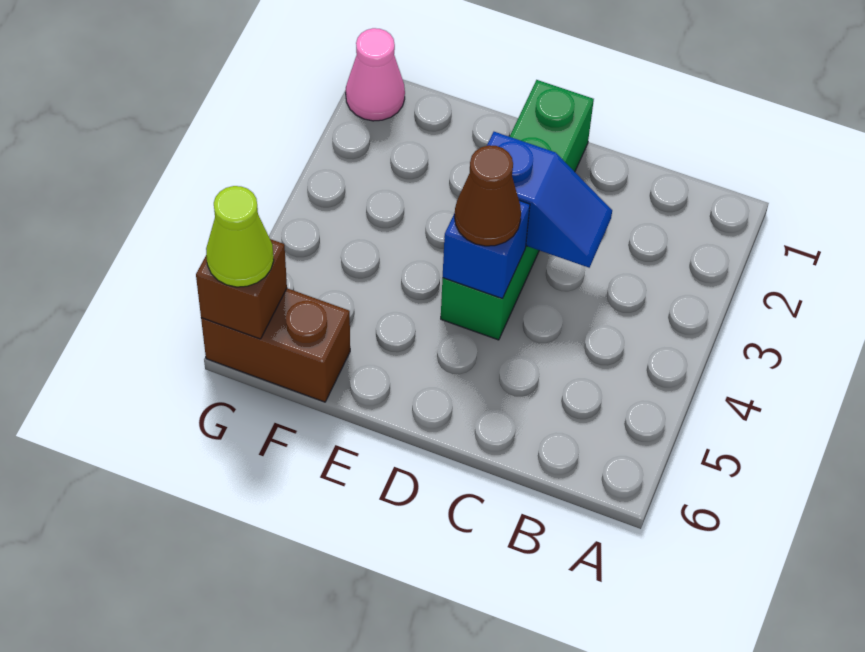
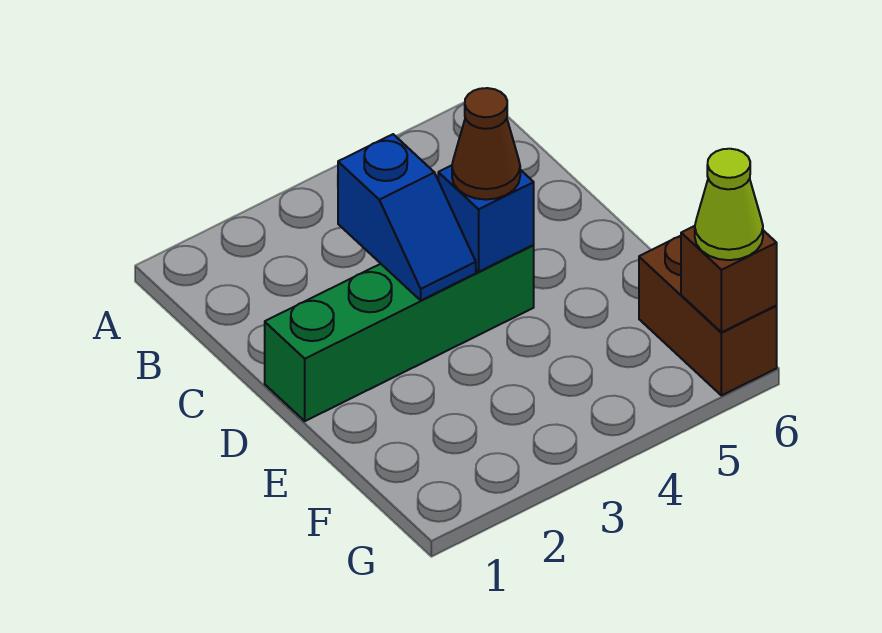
blue 1x2 slope [487,132,612,268] -> blue 1x2 slope turned to [338,134,476,300]
pink 1x1 cone [346,28,405,121] -> none

